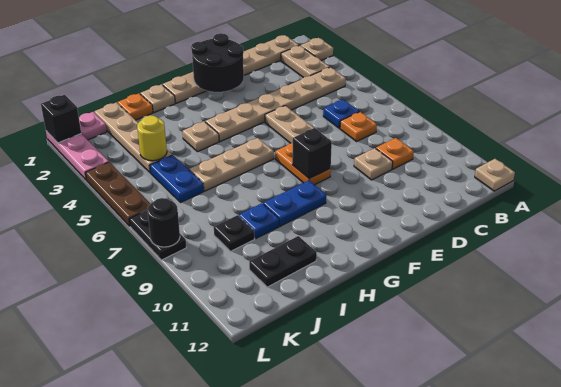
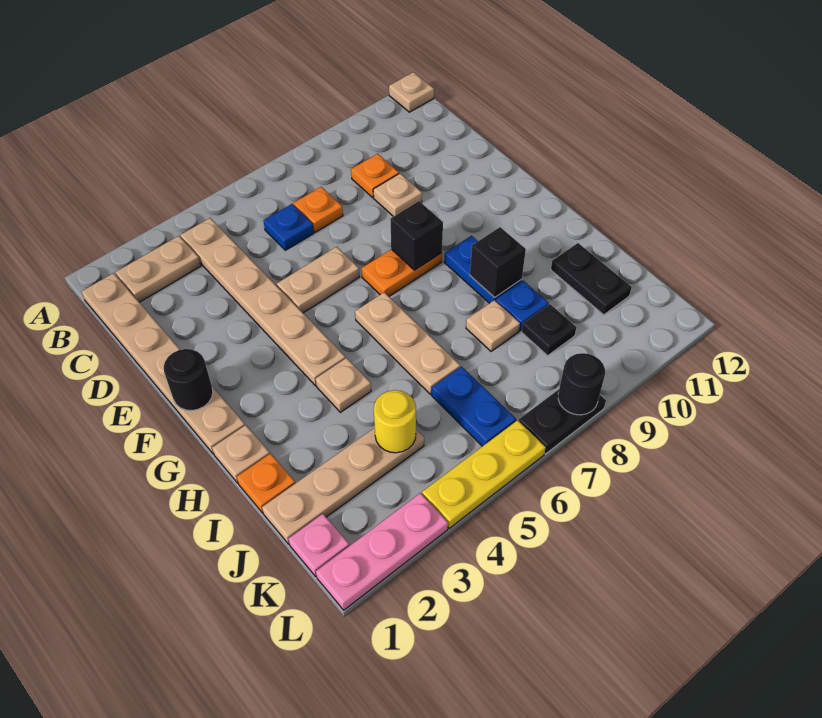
tan 1x1 plate [301,38,333,60] -> tan 1x1 plate moved to [466,300,520,351]
black 2x2 round brick [191,33,244,92] -> black 1x1 round brick [164,349,213,411]
blue 1x2 plate [150,155,204,202] -> blue 1x2 plate turned to [432,367,516,446]
black 1x1 brick [41,95,81,143] -> black 1x1 brick moved to [470,227,526,297]
brown 1x3 plate [86,162,150,226] -> yellow 1x3 plate [422,420,546,528]

